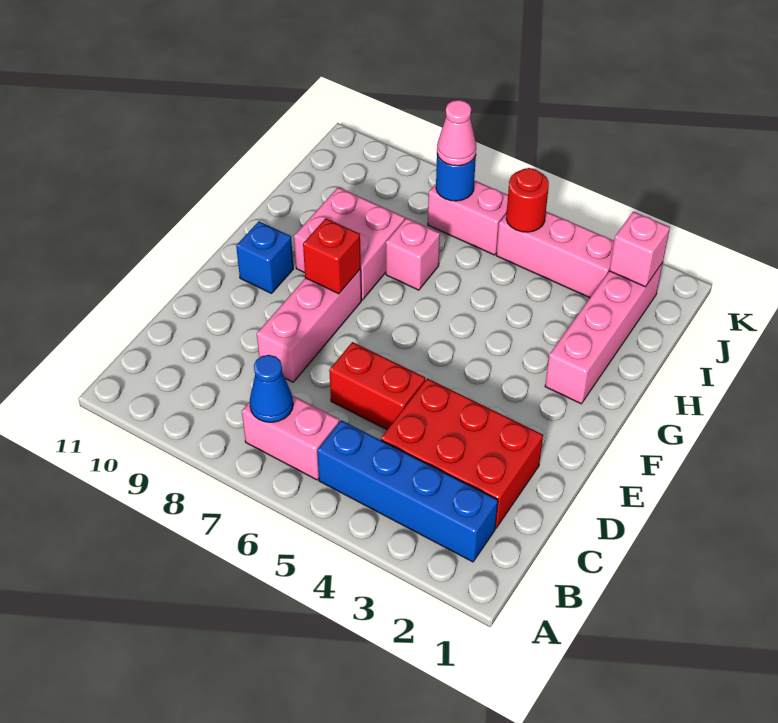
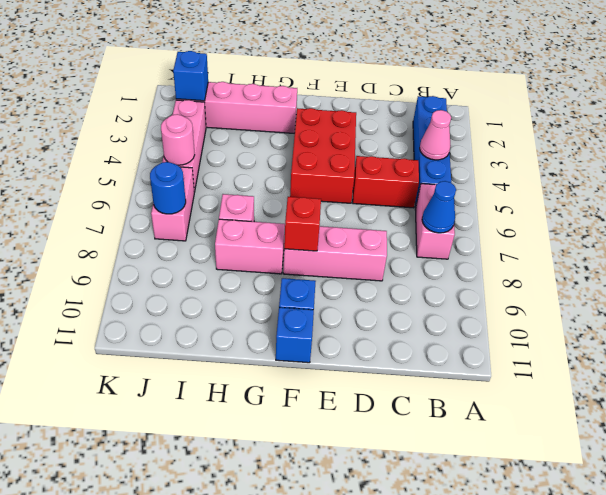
red 2x3 brick [381,378,543,528] -> red 2x3 brick moved to [290,108,356,203]
red 1x2 brick [329,342,425,430] -> red 1x2 brick turned to [353,156,419,208]
none -> blue 1x1 brick [276,307,314,363]
pink 2x2 brick [294,187,405,300] -> pink 1x2 brick [215,219,285,274]
pink 1x1 brick [609,212,670,287] -> blue 1x1 brick [173,51,208,101]
red 1x1 round brick [506,168,549,232] -> pink 1x1 round brick [161,114,195,165]
pink 1x1 cone [437,100,476,166] -> pink 1x1 cone moved to [420,110,451,160]

